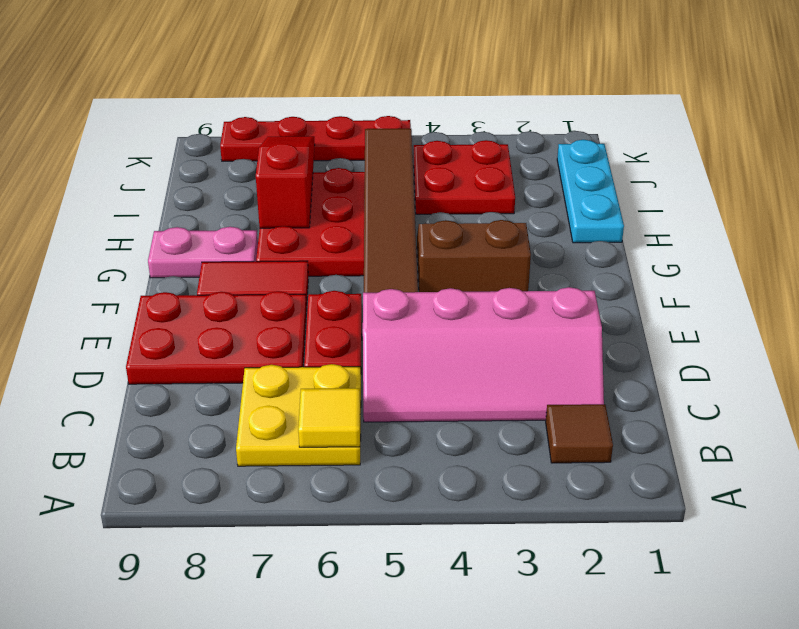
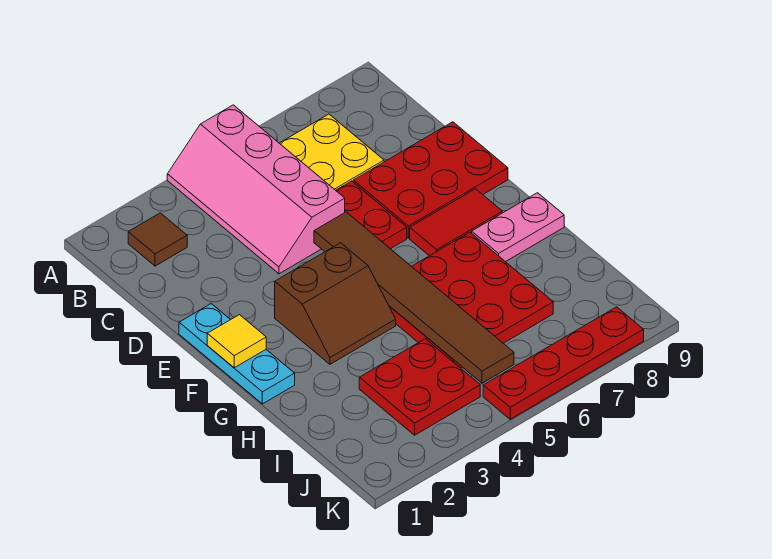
yellow 1x1 tile [298,388,360,447] -> yellow 1x1 tile moved to [207,315,266,368]
pink 2x4 slope [363,287,604,422] -> pink 2x4 slope turned to [167,105,345,274]
cyan 1x3 plate [557,140,624,243] -> cyan 1x3 plate moved to [179,304,295,404]
red 1x3 slope [256,136,315,228] -> none

